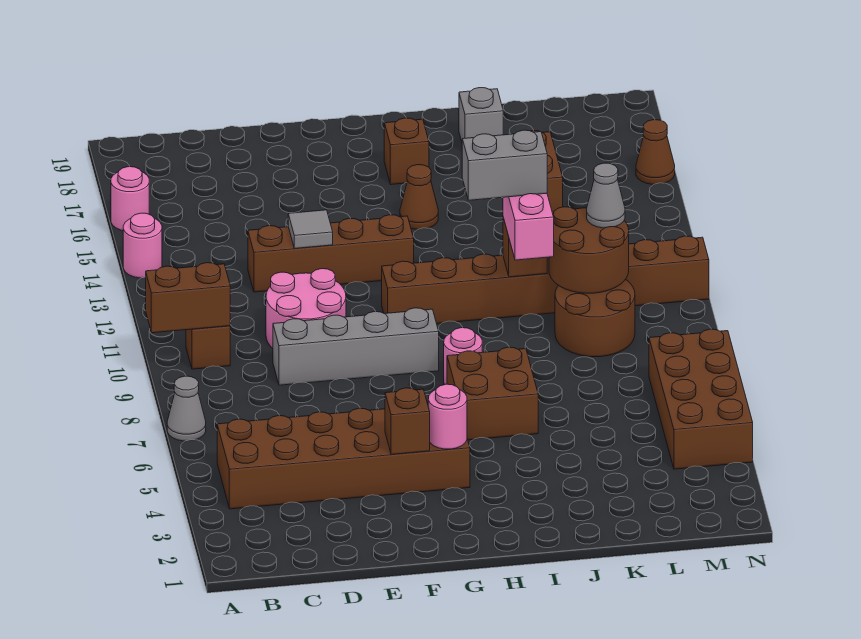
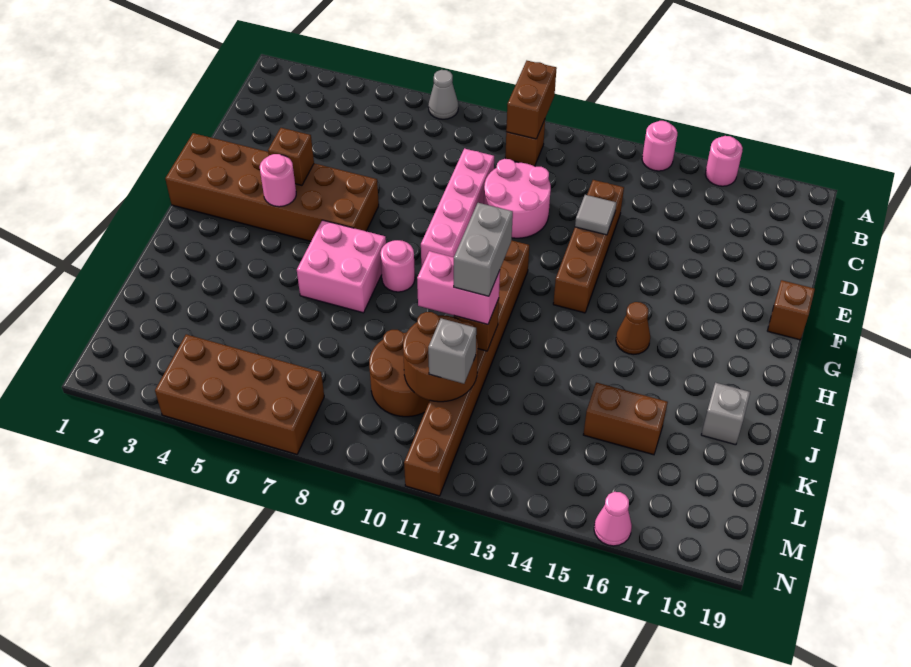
brown 2x6 brick [217,408,470,509] -> brown 2x6 brick turned to [165,133,379,241]
grey 1x4 brick [273,308,439,385] -> pink 1x4 brick [421,148,494,268]
brown 2x2 brick [447,347,538,440] -> pink 2x2 brick [297,220,386,313]
brown 1x1 brick [384,118,429,184] -> brown 1x1 brick moved to [767,280,815,340]
grey 1x1 cone [587,163,625,228] -> grey 1x1 brick [428,318,476,384]
brown 1x1 cone [636,120,675,184] -> pink 1x1 cone [594,492,632,546]

